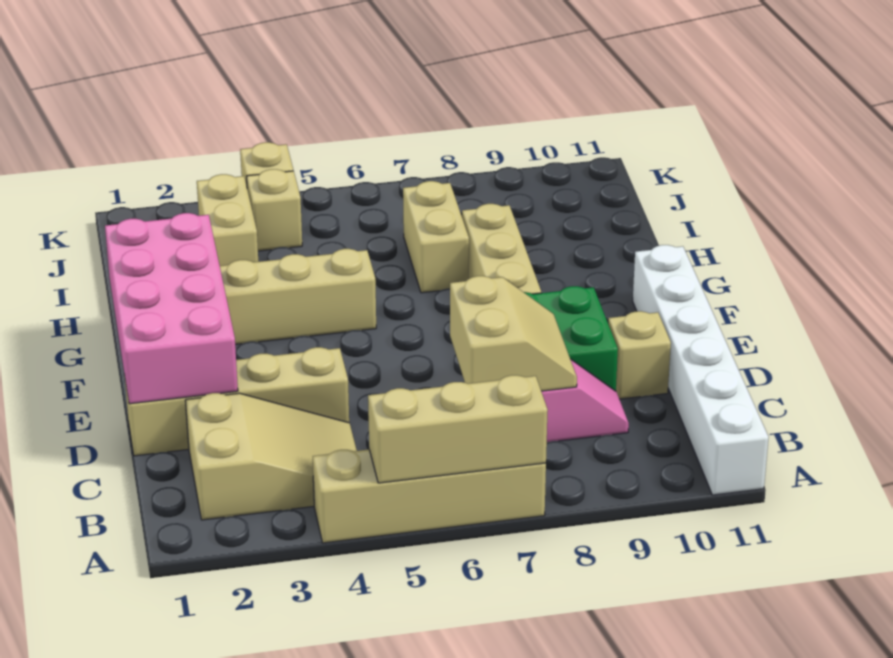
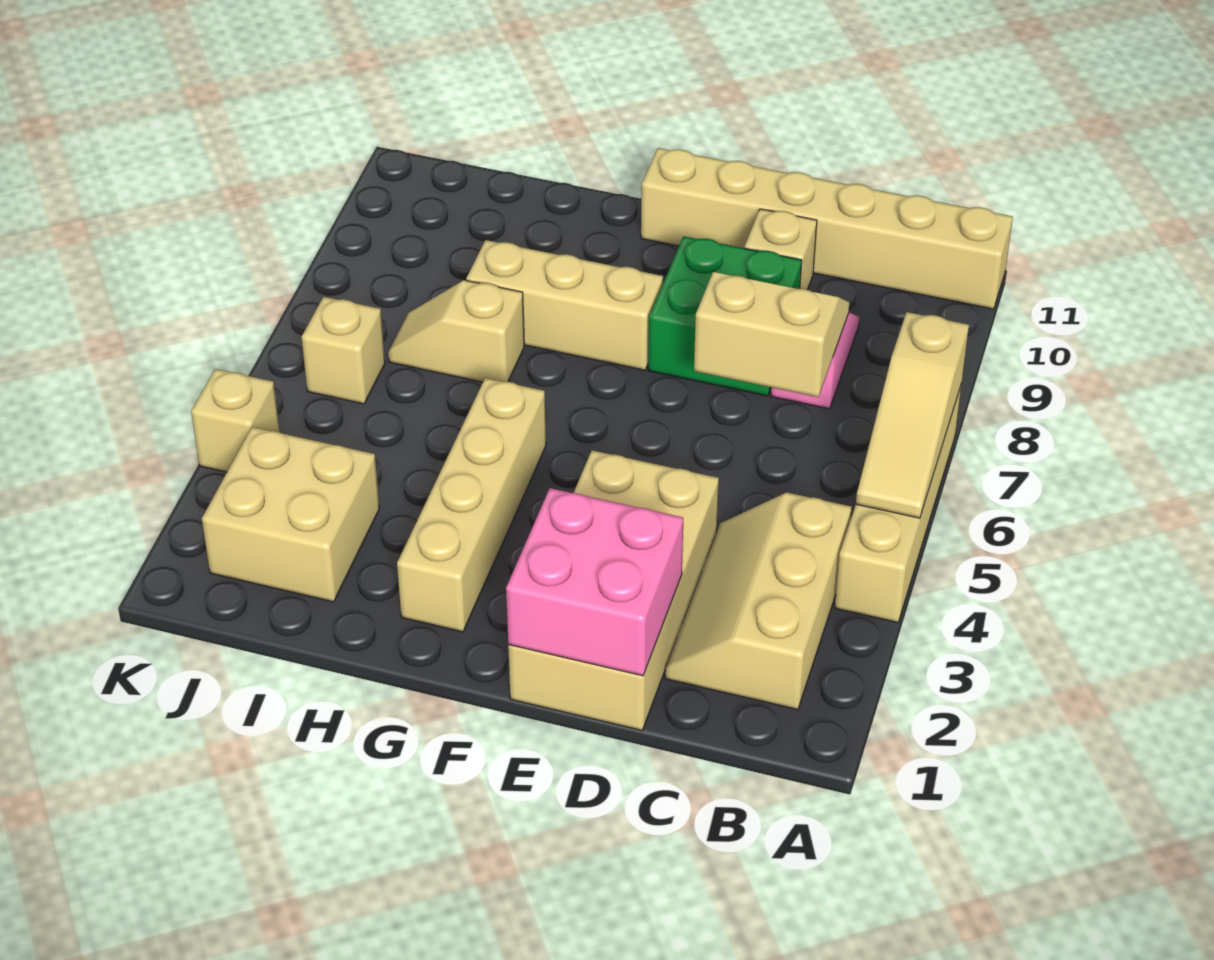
tan 1x3 brick [368,375,548,483] -> tan 1x3 slope [856,312,969,518]
white 1x6 brick [633,245,769,495] -> tan 1x6 brick [641,148,1013,309]
tan 2x3 slope [185,393,357,520] -> tan 2x3 slope turned to [665,493,852,710]
tan 1x4 brick [124,347,349,456] -> tan 2x4 brick [508,450,719,730]
pink 2x4 brick [105,213,238,404] -> pink 2x2 brick [506,488,683,676]
tan 1x2 brick [403,181,469,293] -> tan 1x2 slope [388,280,524,382]
tan 1x2 brick [197,174,258,266] -> tan 2x2 brick [202,427,380,602]
tan 1x1 brick [247,169,302,251] -> tan 1x1 brick moved to [302,297,385,404]

